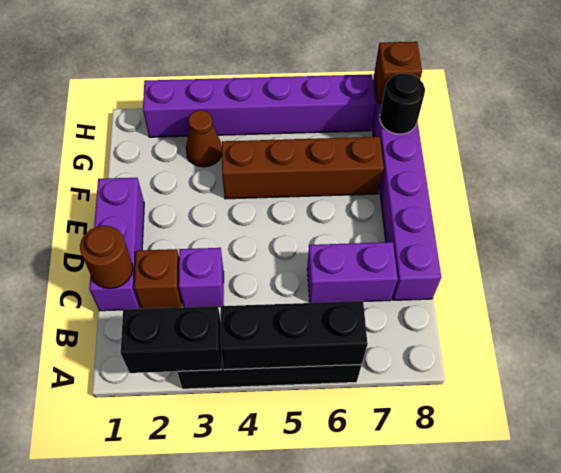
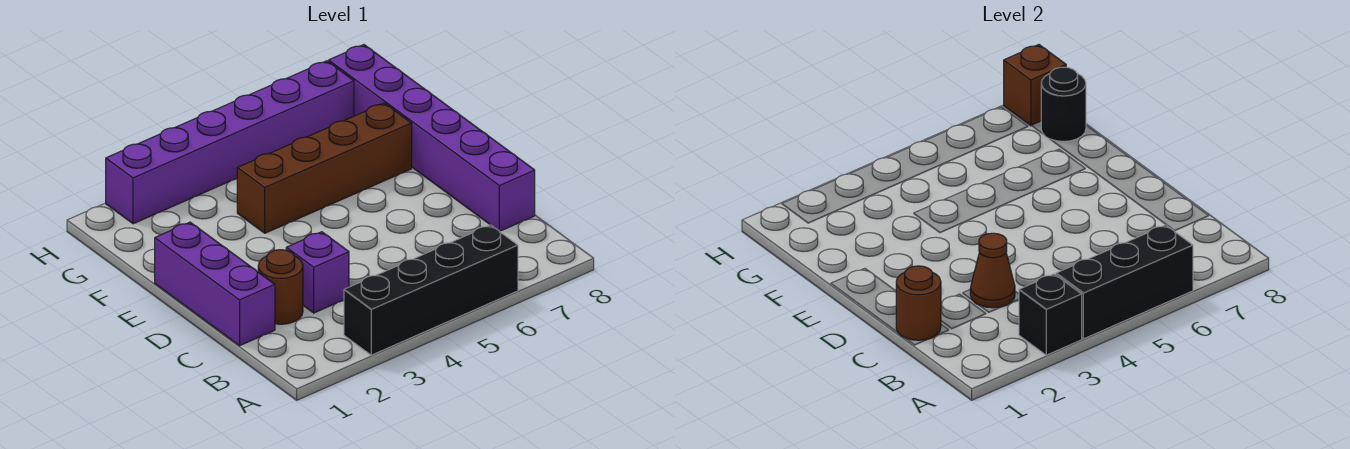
black 1x2 brick [121,306,222,373] -> black 1x1 brick [1019,274,1082,355]
brown 1x1 brick [134,249,182,309] -> brown 1x1 round brick [258,250,303,324]
purple 1x2 brick [307,242,398,303] -> none
brown 1x1 cone [186,110,222,167] -> brown 1x1 cone moved to [970,233,1015,308]

